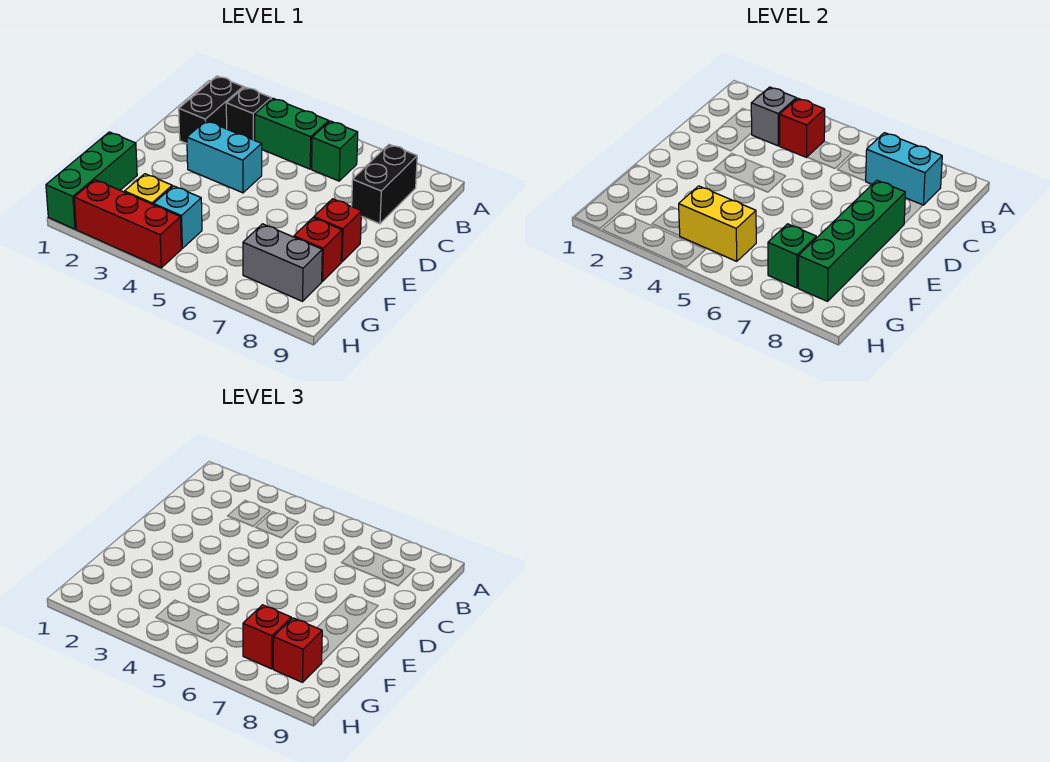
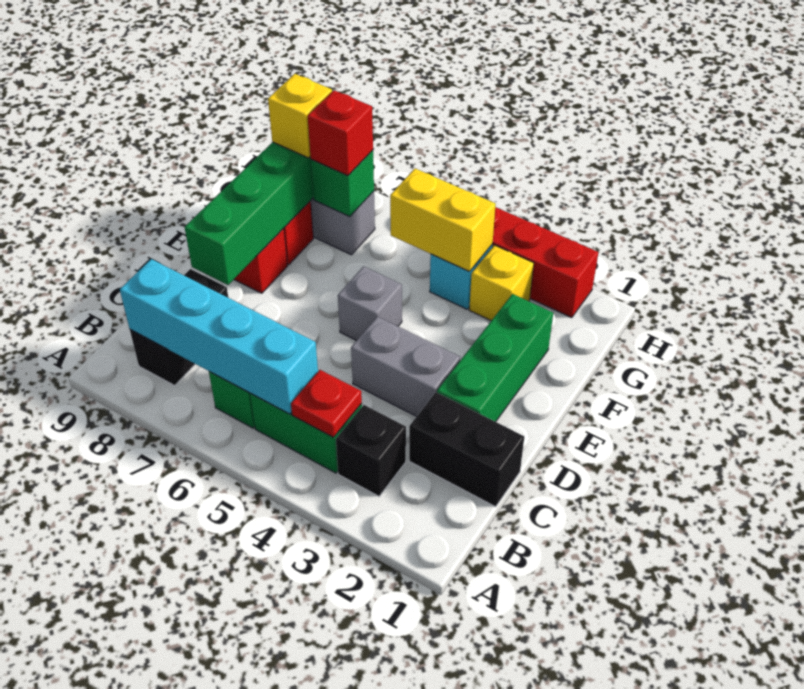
black 1x2 brick [179,76,243,144] -> black 1x2 brick turned to [409,392,524,507]
grey 1x1 brick [751,87,796,146] -> grey 1x1 brick moved to [338,266,402,341]
red 1x1 brick [780,98,825,157] -> red 1x1 plate [291,370,362,437]
cyan 1x2 brick [866,133,942,205] -> cyan 1x4 brick [120,259,318,414]
cyan 1x2 brick [187,121,262,193] -> grey 1x2 brick [351,317,460,416]
green 1x3 brick [46,132,137,229] -> green 1x3 brick moved to [437,294,553,422]
red 1x1 brick [273,618,322,682] -> yellow 1x1 brick [268,74,332,158]

